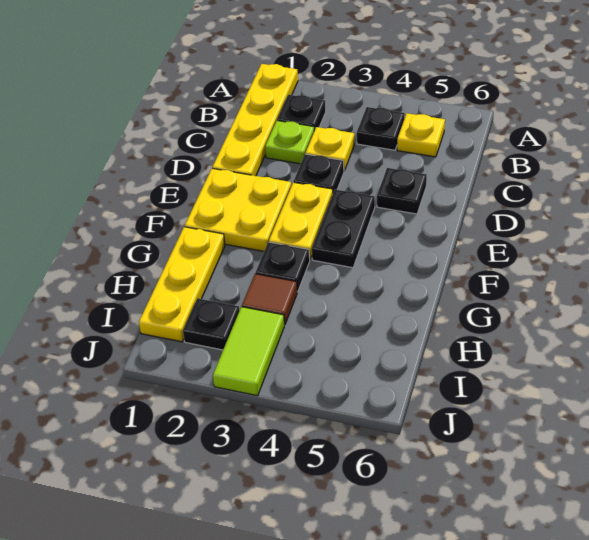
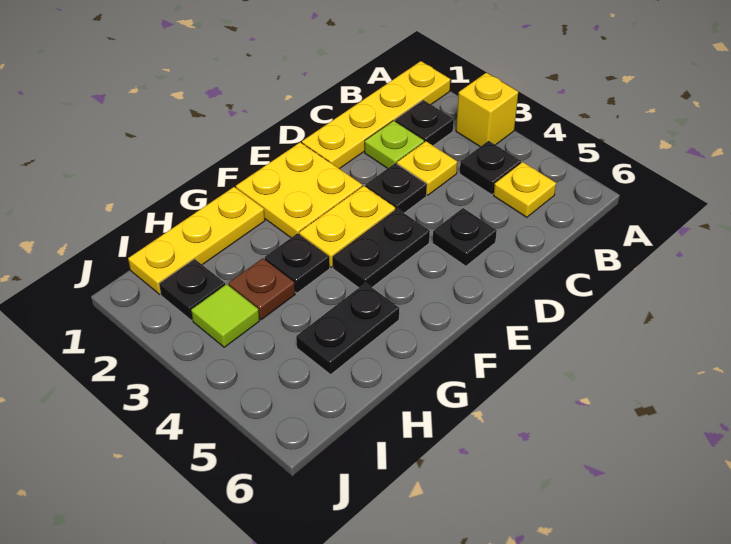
none -> yellow 1x1 brick [456,73,518,147]
none -> black 1x2 plate [296,283,399,374]
brown 1x1 tile [242,274,297,325] -> brown 1x1 plate [229,258,295,320]
lime 1x2 tile [213,307,284,396] -> lime 1x1 tile [191,284,259,347]

